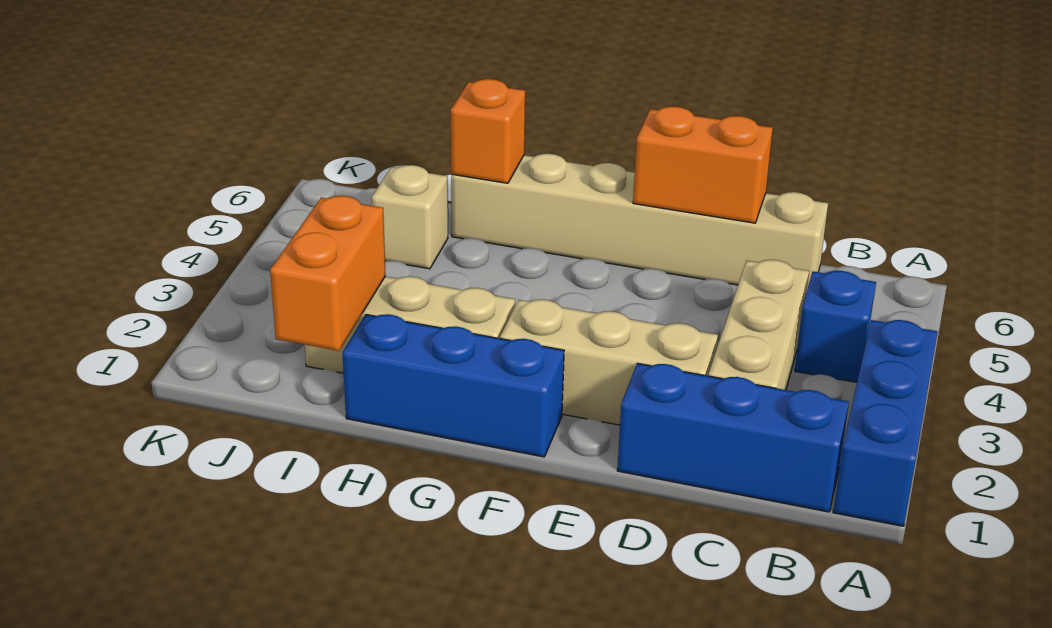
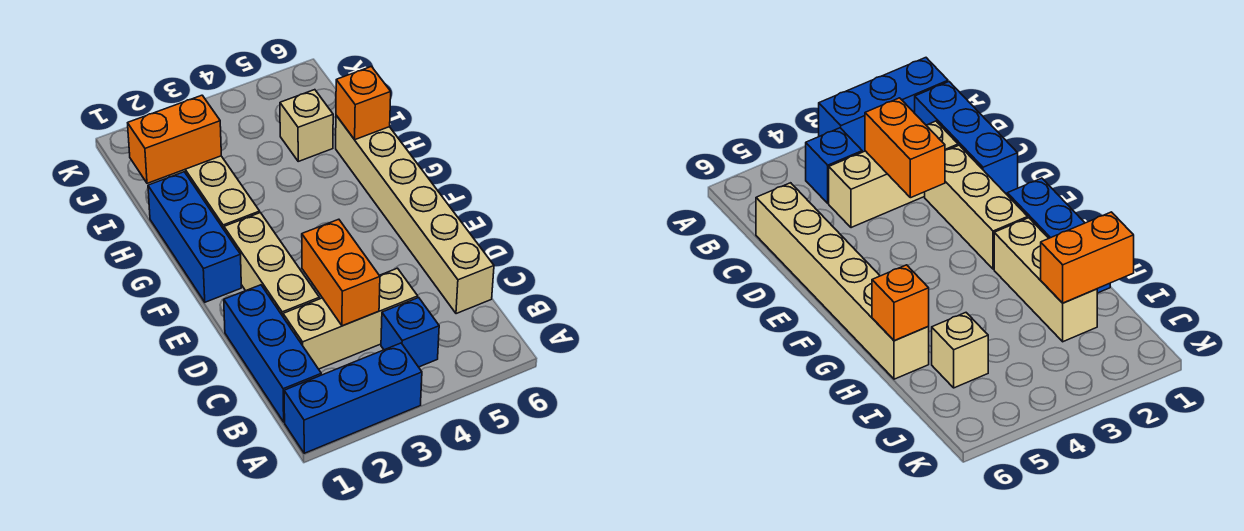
orange 1x2 brick [633,106,773,223] -> orange 1x2 brick moved to [302,219,380,326]

